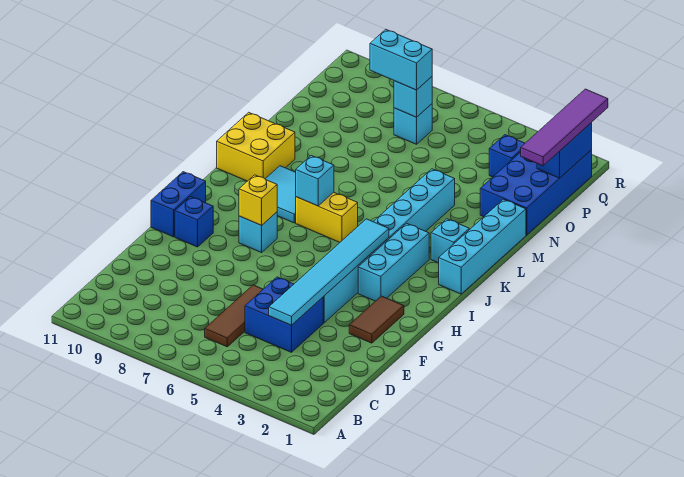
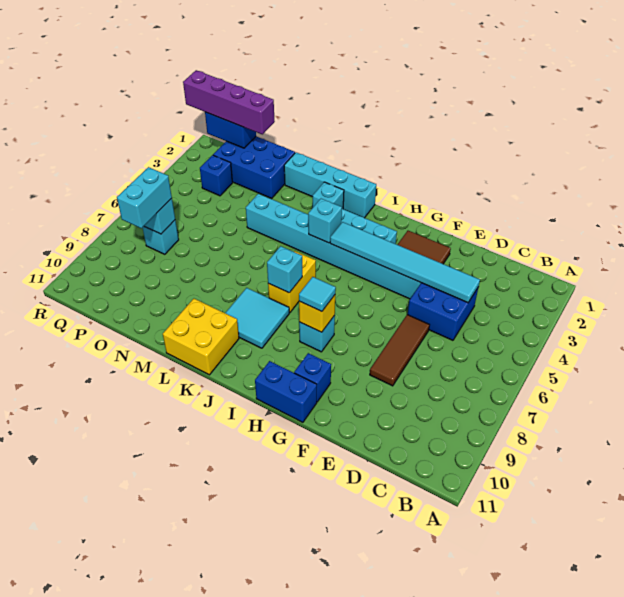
brown 1x3 tile [205,285,263,347] -> brown 1x3 tile turned to [370,315,429,386]
none -> cyan 1x1 tile [299,277,336,312]
none -> cyan 1x1 brick [308,199,342,243]
blue 2x4 brick [480,150,592,235] -> blue 2x3 brick [213,136,295,198]
purple 1x4 tile [521,89,608,166] -> purple 1x4 brick [183,70,275,134]

